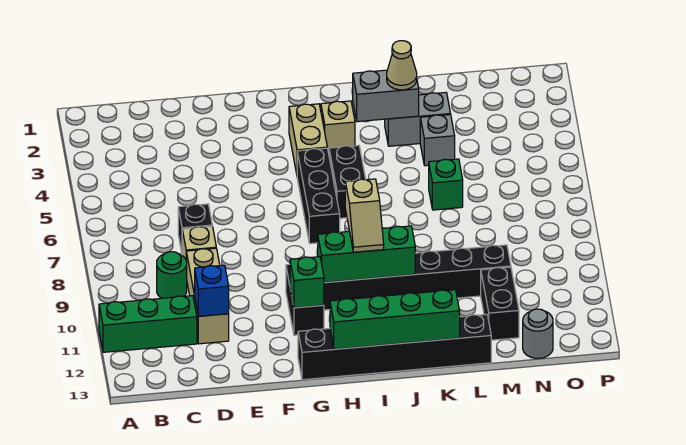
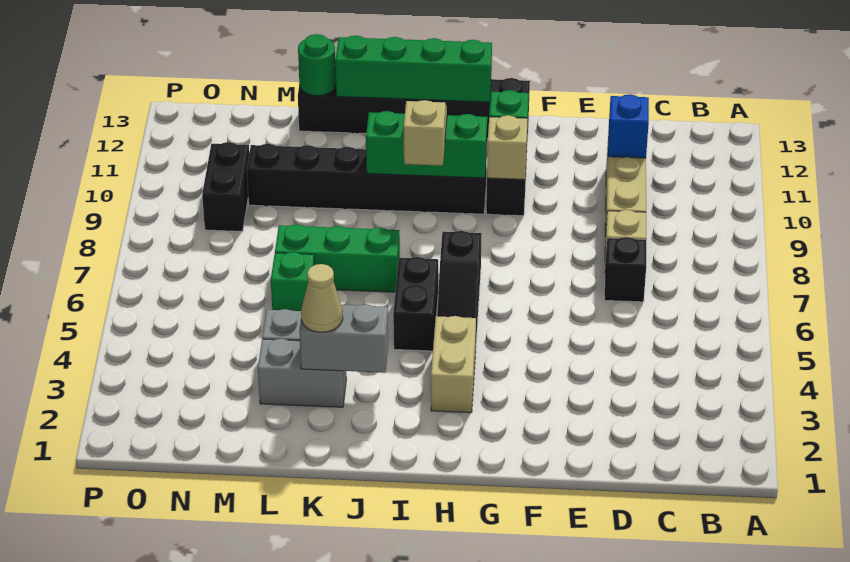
green 1x3 brick [99,296,197,352] -> green 1x3 brick moved to [275,224,400,292]
green 1x1 round brick [157,252,187,298] -> green 1x1 round brick moved to [298,34,336,96]
black 1x3 brick [297,148,340,244] -> black 1x3 slope [437,231,482,338]
tan 1x1 brick [321,101,355,152] -> tan 1x1 brick moved to [487,115,528,180]
black 1x2 brick [481,267,519,340] -> black 1x2 brick moved to [202,142,249,231]
grey 1x1 round brick [523,309,553,358] -> none

